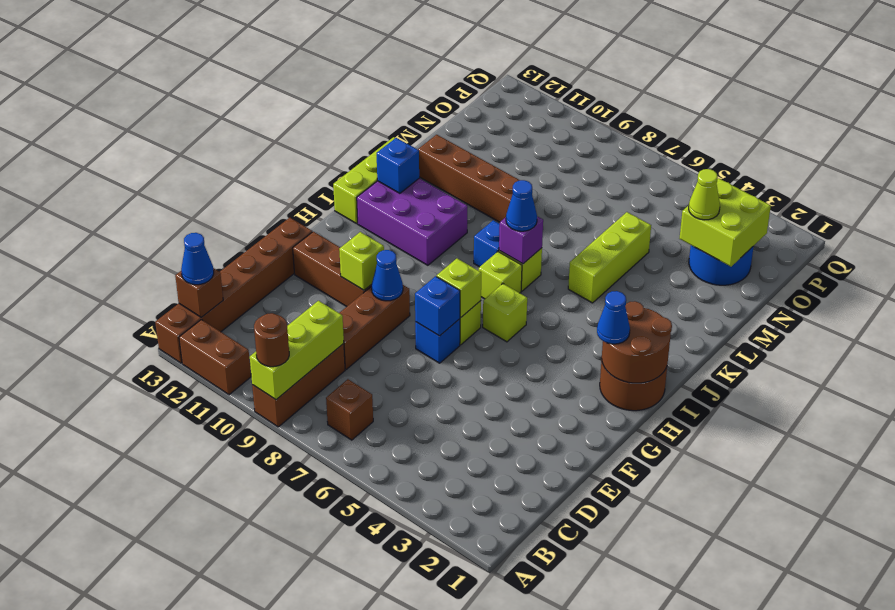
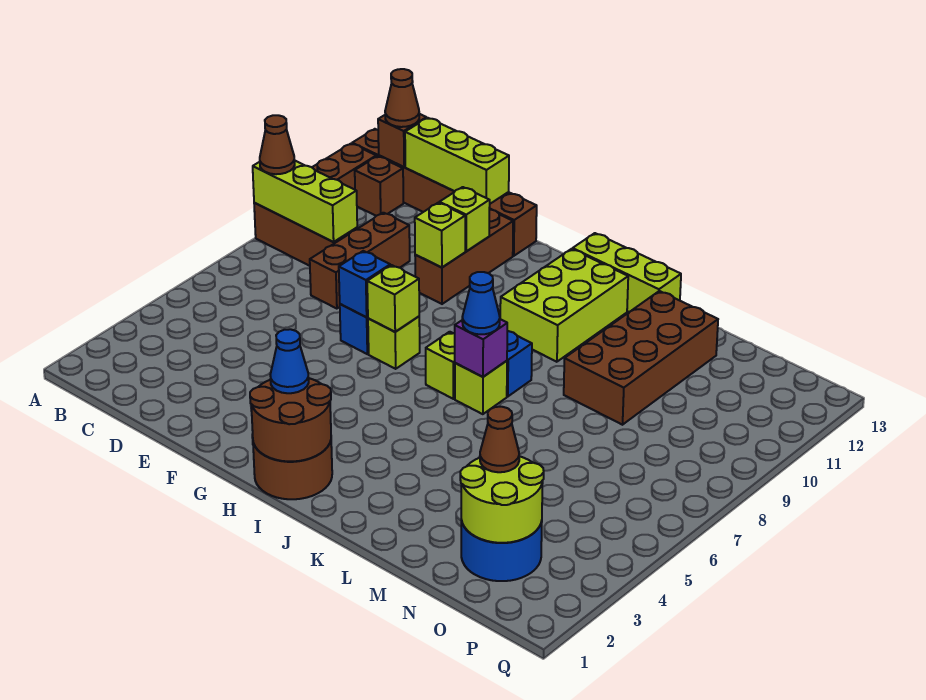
brown 1x1 round brick [254,313,289,367] -> brown 1x1 cone [260,115,295,174]
brown 1x1 brick [326,379,373,440] -> brown 1x1 brick moved to [355,156,403,216]
blue 1x1 cone [181,233,214,285] -> brown 1x1 cone [385,69,419,127]
brown 1x3 brick [340,285,410,369] -> brown 1x3 brick turned to [310,213,410,309]
blue 1x1 cone [371,250,403,301] -> none
lime 1x1 brick [483,284,527,342] -> lime 1x1 brick moved to [439,187,490,251]
purple 2x3 brick [357,179,467,265] -> lime 2x3 brick [500,249,628,362]
blue 1x1 brick [377,138,419,193] -> none
lime 1x3 brick [568,212,651,303] -> lime 1x3 brick moved to [405,118,509,204]
brown 1x4 brick [418,135,520,222] -> brown 2x4 brick [564,291,718,425]
lime 2x2 brick [679,178,771,267] -> lime 2x2 round brick [460,456,544,543]
lime 1x1 cone [689,169,720,220] -> brown 1x1 cone [480,407,519,472]

